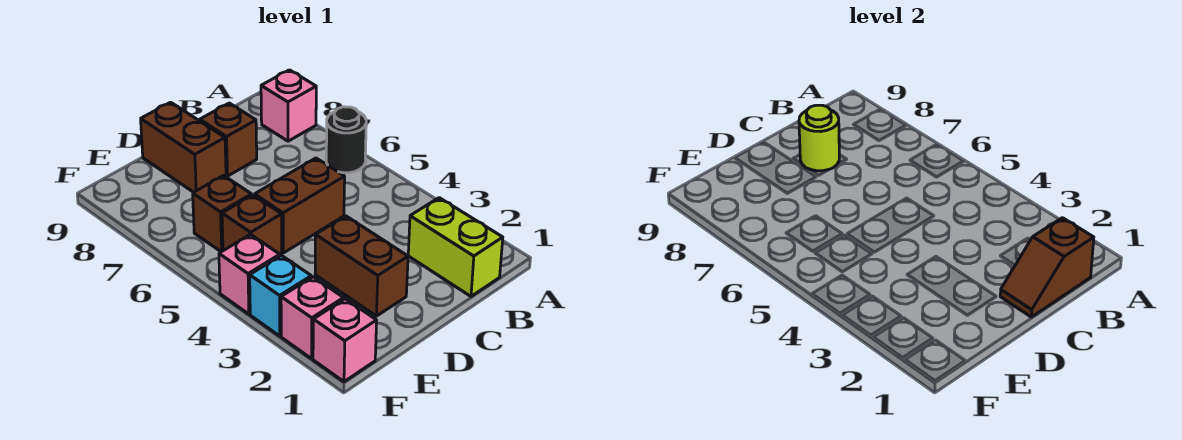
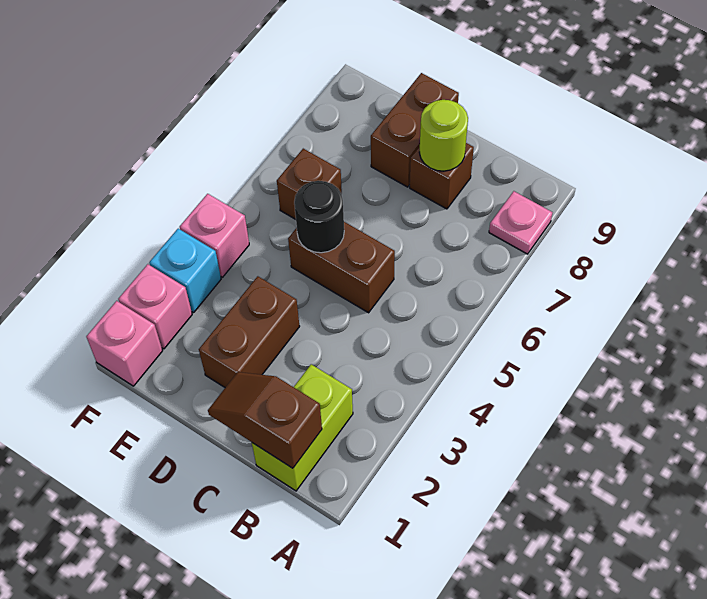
black 1x1 round brick [326,107,366,173] -> black 1x1 round brick moved to [294,181,344,253]
pink 1x1 brick [261,70,316,141] -> pink 1x1 plate [489,191,552,254]
brown 1x1 brick [222,195,282,255] -> none

